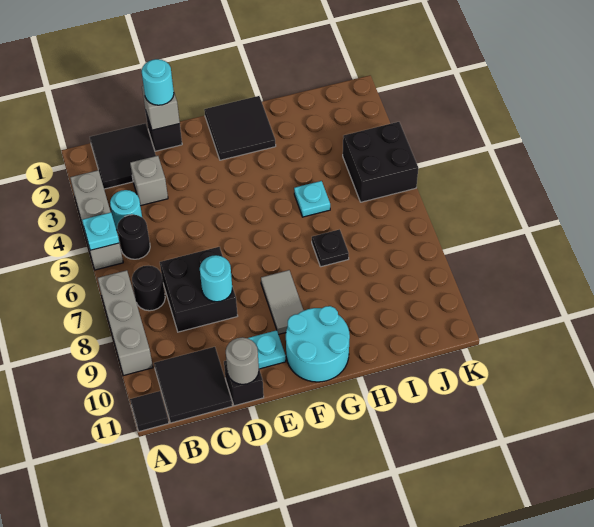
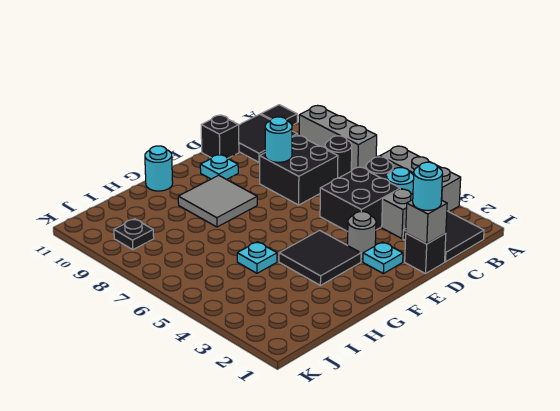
cyan 1x1 plate [82,212,119,250] -> cyan 1x1 plate moved to [363,242,403,274]
grey 1x1 round brick [226,337,259,384] -> grey 1x1 round brick moved to [348,212,376,259]
black 2x2 tile [204,96,276,160] -> black 2x2 tile moved to [279,230,361,285]
grey 1x2 tile [261,270,304,334] -> grey 2x2 tile [178,175,257,227]
cyan 2x2 round brick [286,306,350,382] -> cyan 1x1 round brick [145,146,173,191]
black 1x1 plate [312,229,349,267] -> black 1x1 plate moved to [114,219,154,250]
black 2x2 brick [343,122,418,202] -> black 2x2 brick moved to [320,167,400,232]

